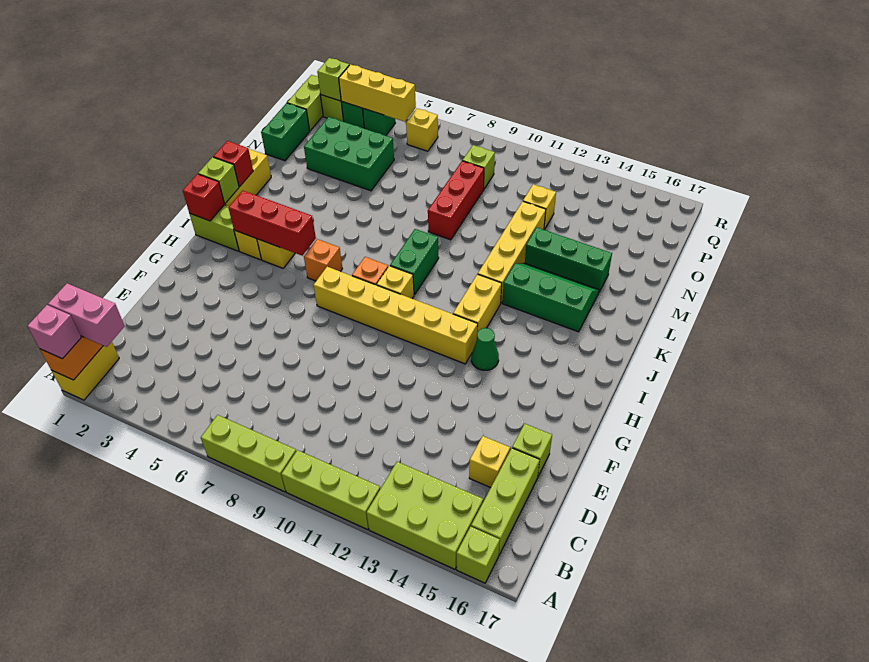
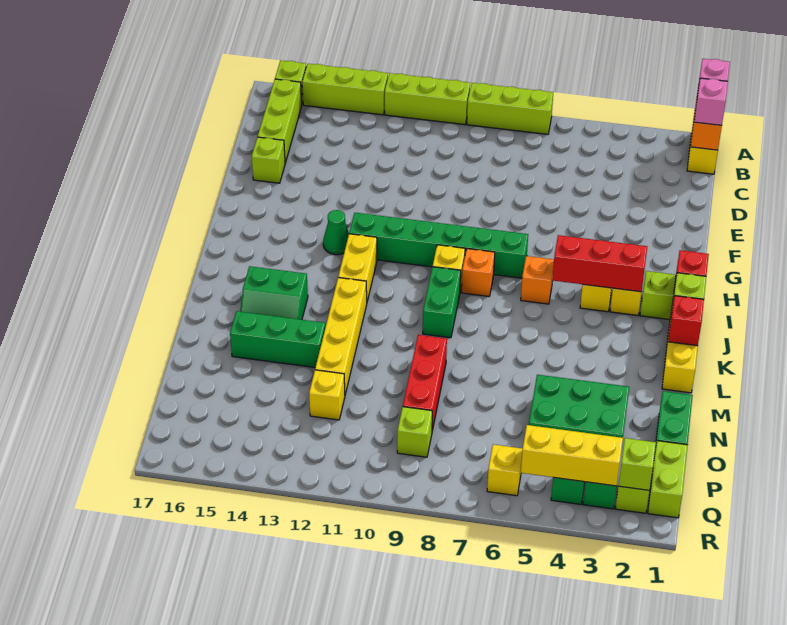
lime 2x3 brick [367,462,483,569] -> lime 1x3 brick [302,64,388,115]
pink 1x2 brick [48,283,125,347] -> pink 1x1 brick [694,78,728,125]
yellow 1x1 brick [469,436,510,488] -> none
yellow 1x6 brick [313,267,478,364] -> green 1x6 brick [349,213,528,278]
green 2x3 slope [502,263,599,332] -> green 2x2 slope [240,266,308,320]

